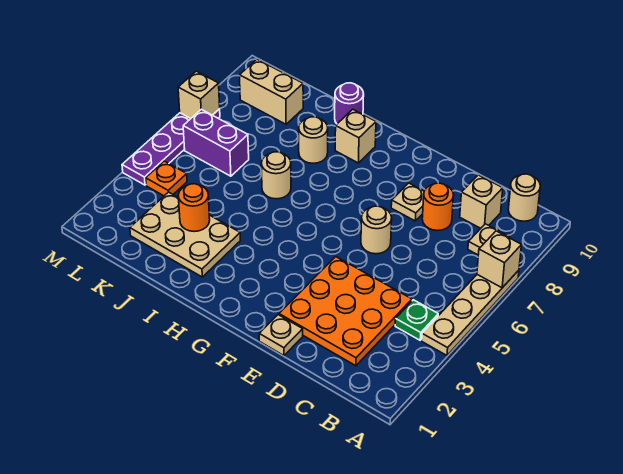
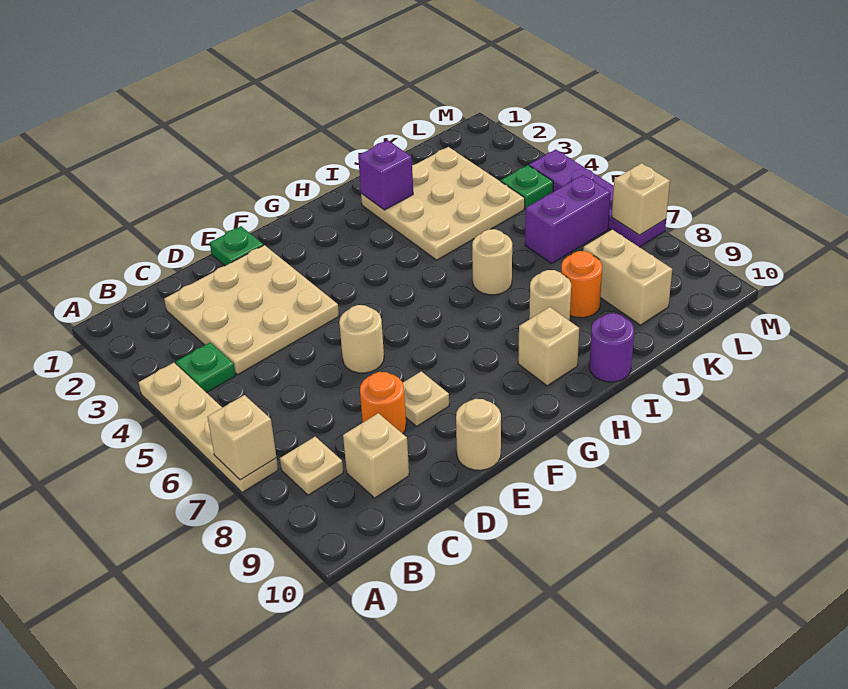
tan 1x1 round brick [508,174,540,221] -> tan 1x1 round brick moved to [456,399,501,470]
orange 3x3 plate [279,257,412,366] -> tan 3x3 plate [164,245,339,374]
tan 1x1 plate [259,315,303,356] -> green 1x1 plate [210,226,263,266]
tan 2x3 plate [130,192,240,277] -> tan 3x3 plate [361,147,525,260]
none -> purple 1x1 brick [358,140,413,210]
orange 1x1 round brick [178,184,210,231] -> orange 1x1 round brick moved to [561,251,602,318]
tan 1x2 brick [240,59,303,124] -> tan 1x2 brick turned to [583,230,672,325]
orange 1x1 plate [146,161,187,196] -> green 1x1 plate [501,165,553,209]

